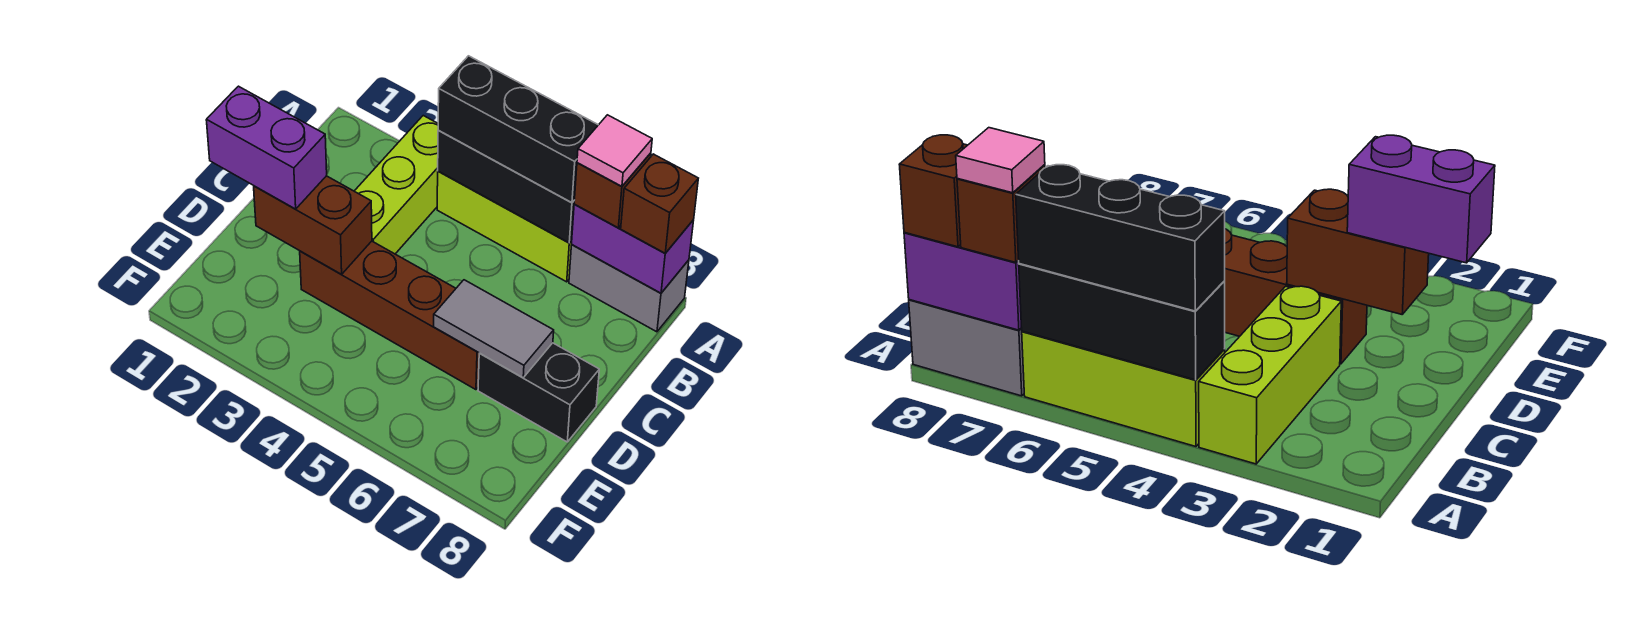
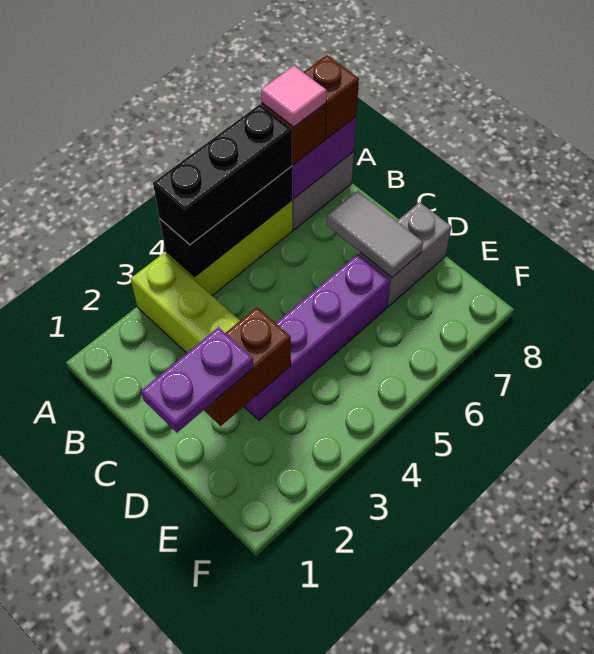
purple 1x2 brick [206,86,327,209] -> purple 1x2 plate [141,327,253,433]
brown 1x4 brick [300,241,479,390] -> purple 1x4 brick [244,254,390,420]
grey 1x2 tile [434,280,554,378] -> grey 1x2 tile turned to [327,191,423,278]
black 1x2 brick [478,343,599,442] -> grey 1x2 brick [360,202,451,307]

